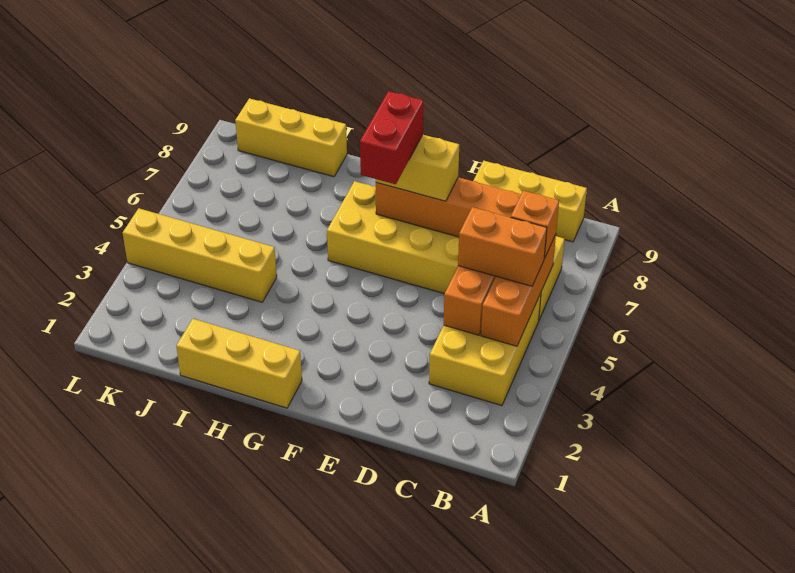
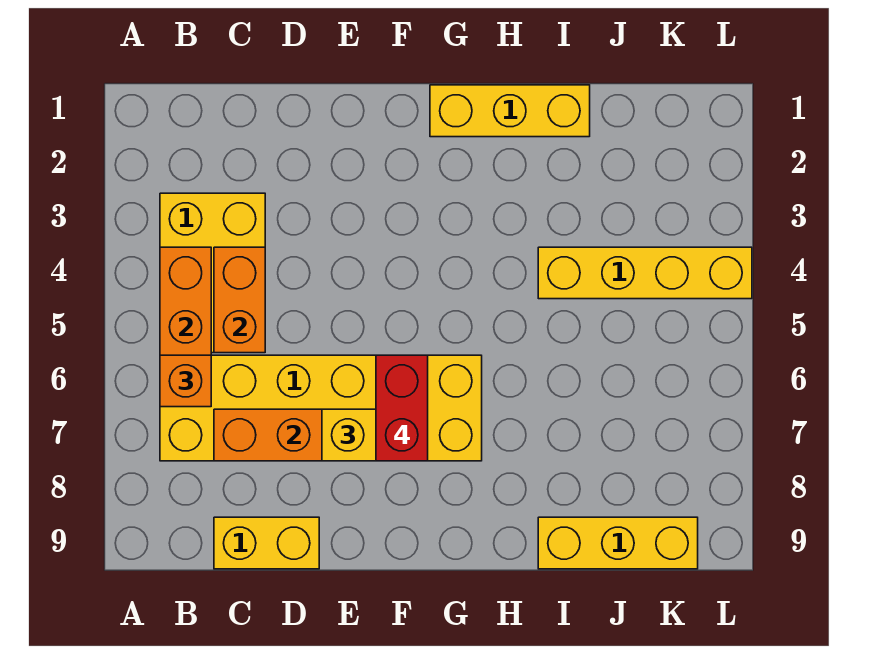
orange 1x2 brick [458,207,547,286] -> none
yellow 1x3 brick [473,161,587,242] -> yellow 1x2 brick [214,517,319,569]

